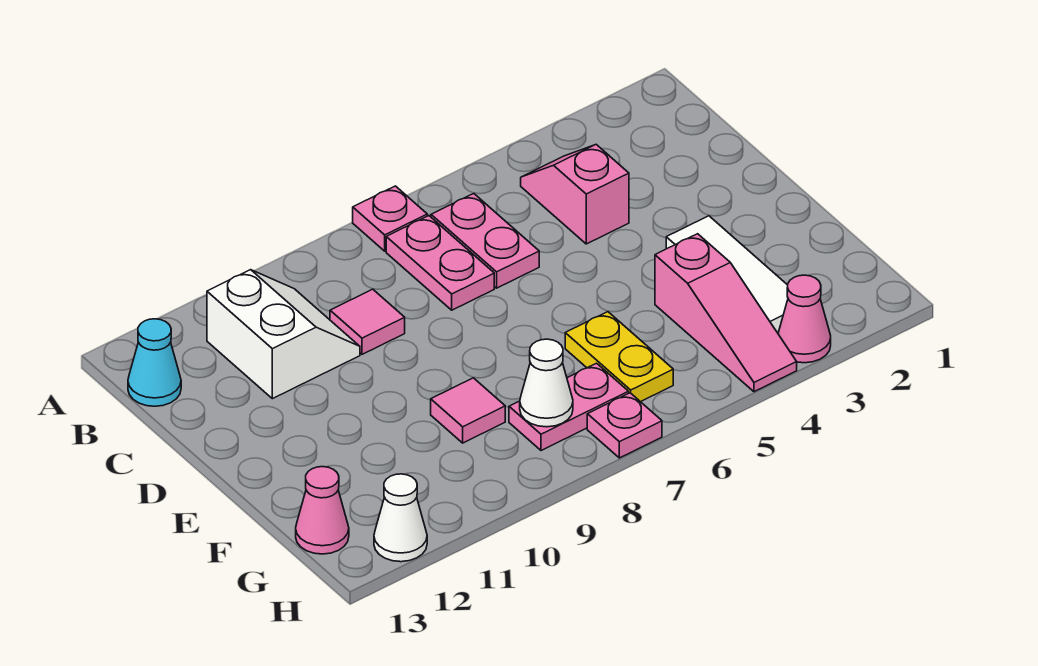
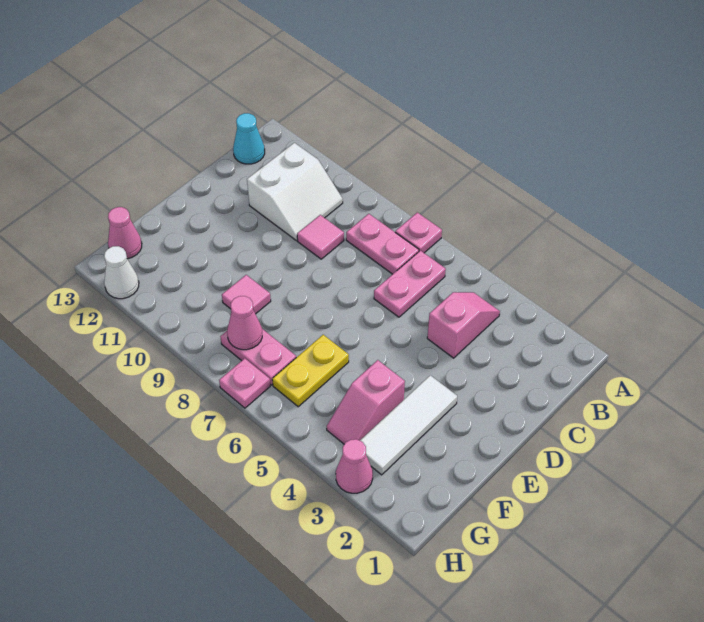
pink 1x2 plate [386,216,494,310] -> pink 1x2 plate turned to [346,214,419,274]
pink 1x3 slope [655,234,797,392] -> pink 1x2 slope [327,360,405,444]
white 1x1 cone [520,339,573,427] -> pink 1x1 cone [227,296,262,350]

